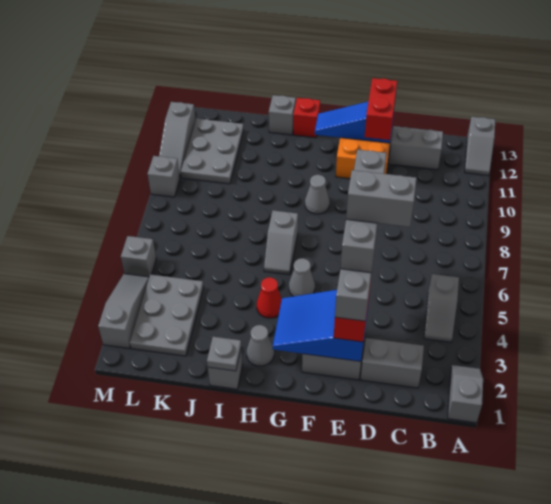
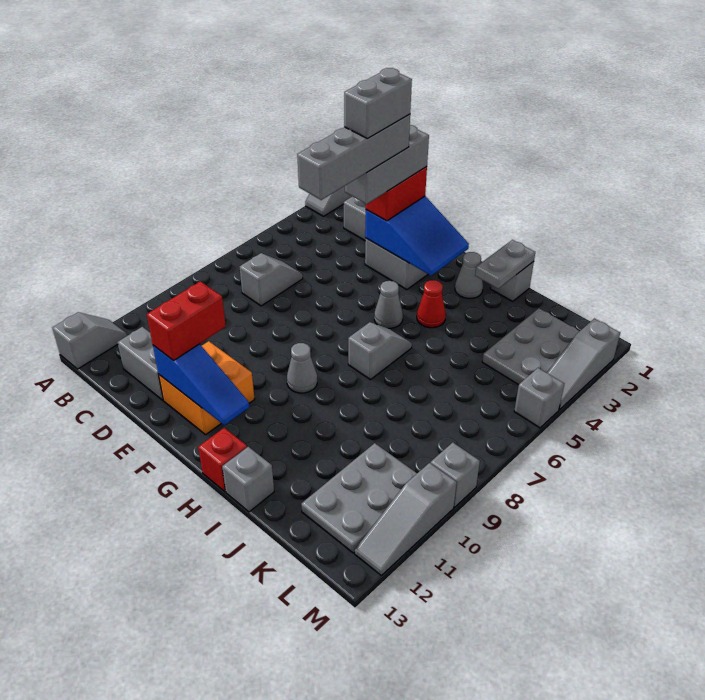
grey 1x2 slope [424,274,459,342] -> grey 1x2 slope moved to [240,253,303,306]
grey 1x2 brick [346,170,417,227] -> grey 1x2 brick turned to [344,68,412,139]
grey 1x1 plate [207,337,241,371] -> grey 1x2 plate [475,240,535,288]
grey 1x3 slope [159,102,196,177] -> grey 1x3 slope turned to [355,463,457,575]

